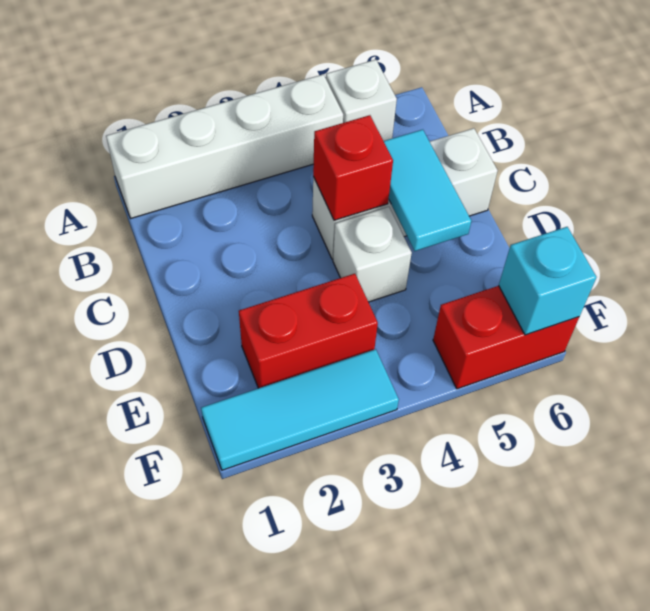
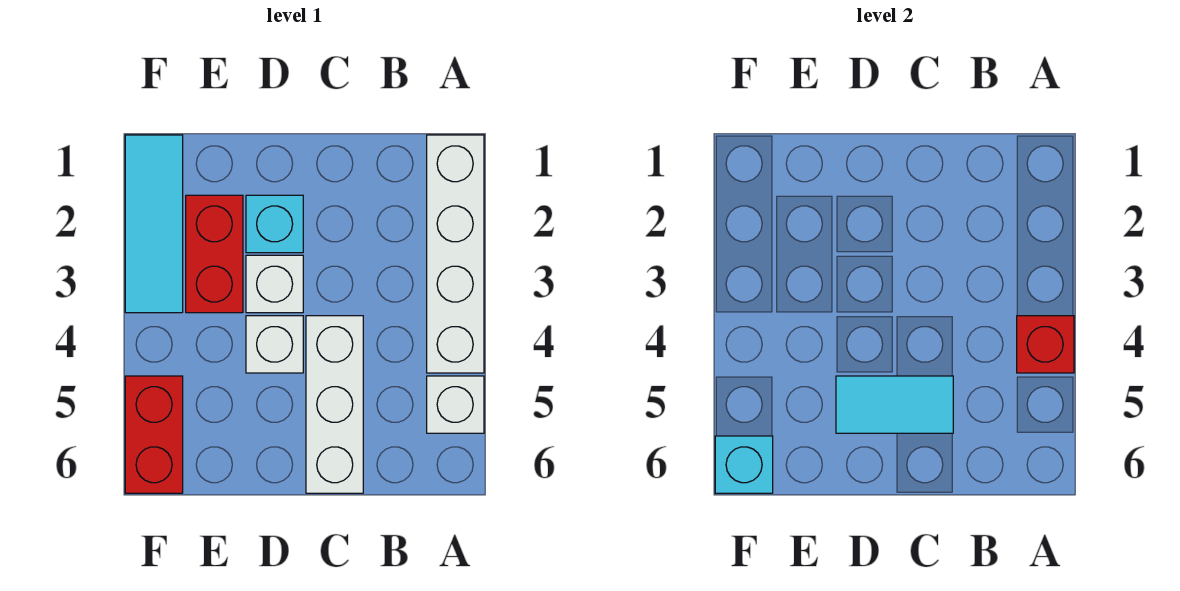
red 1x1 brick [313,115,393,220] -> red 1x1 brick moved to [1017,316,1074,373]
none -> cyan 1x1 brick [246,195,303,253]
none -> white 1x1 brick [246,255,303,313]

